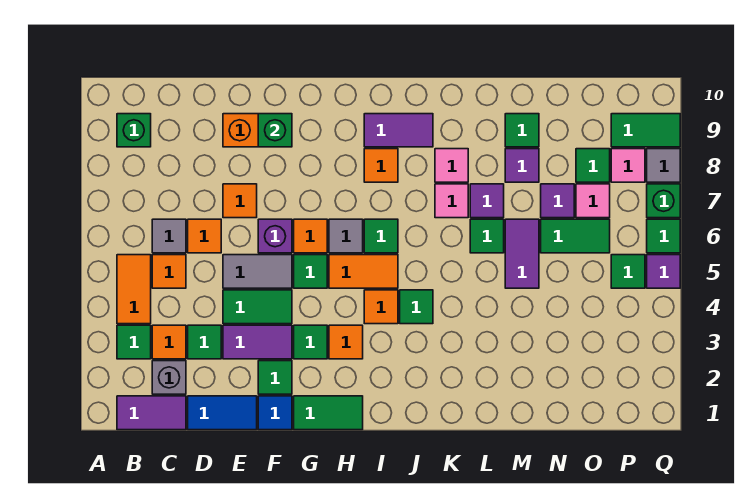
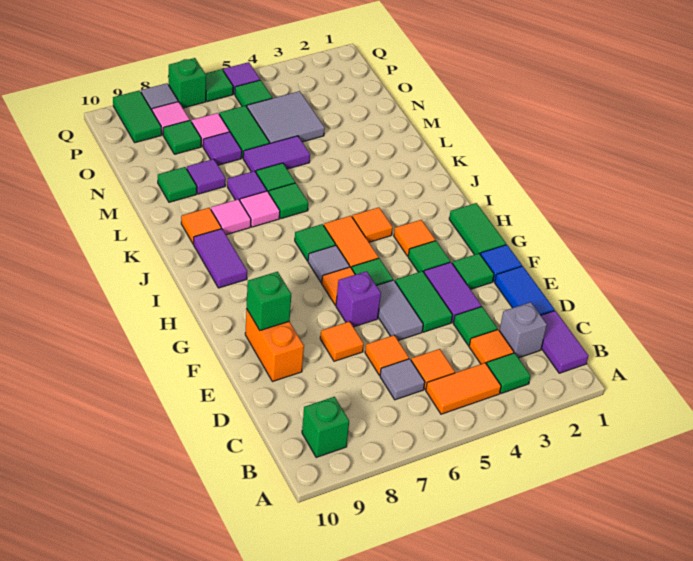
orange 1x1 tile [364,149,398,182] -> orange 1x1 tile moved to [181,208,221,244]
green 1x1 tile [400,290,433,324] -> green 1x1 tile moved to [269,183,308,219]
none -> grey 2x2 tile [247,91,325,143]

